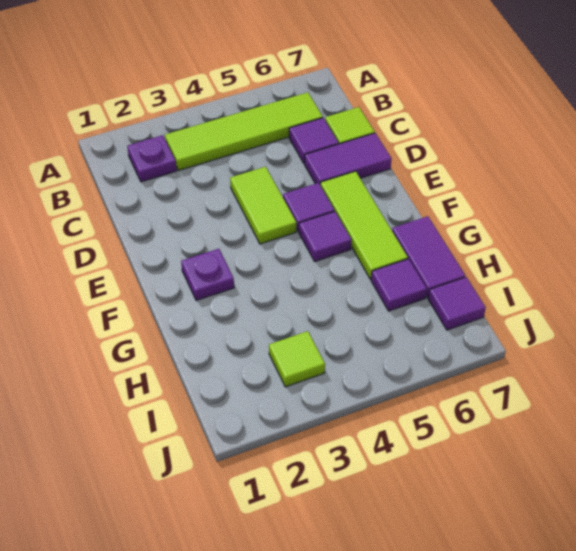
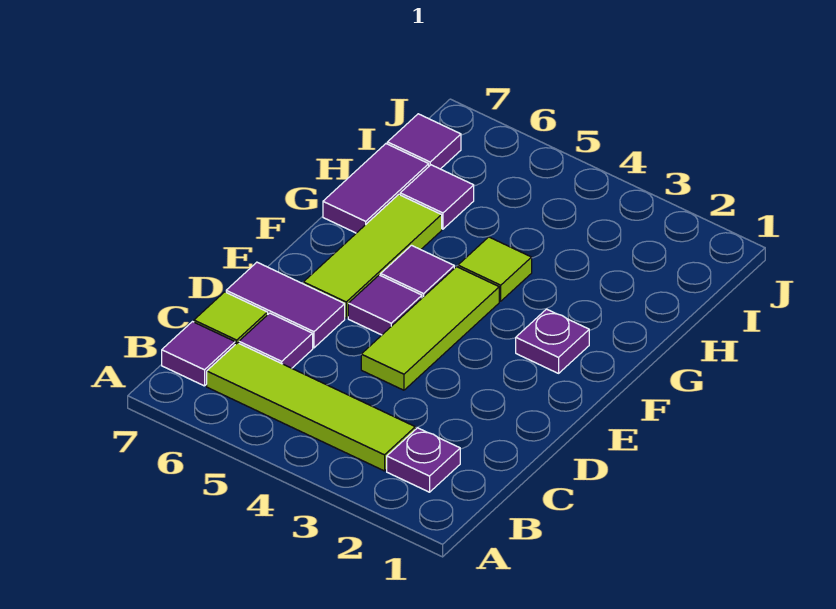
none -> purple 1x1 tile [162,322,235,386]
lime 1x2 tile [230,167,296,244] -> lime 1x3 tile [361,267,499,390]
lime 1x1 tile [269,331,325,387] -> lime 1x1 tile moved to [458,237,532,301]

